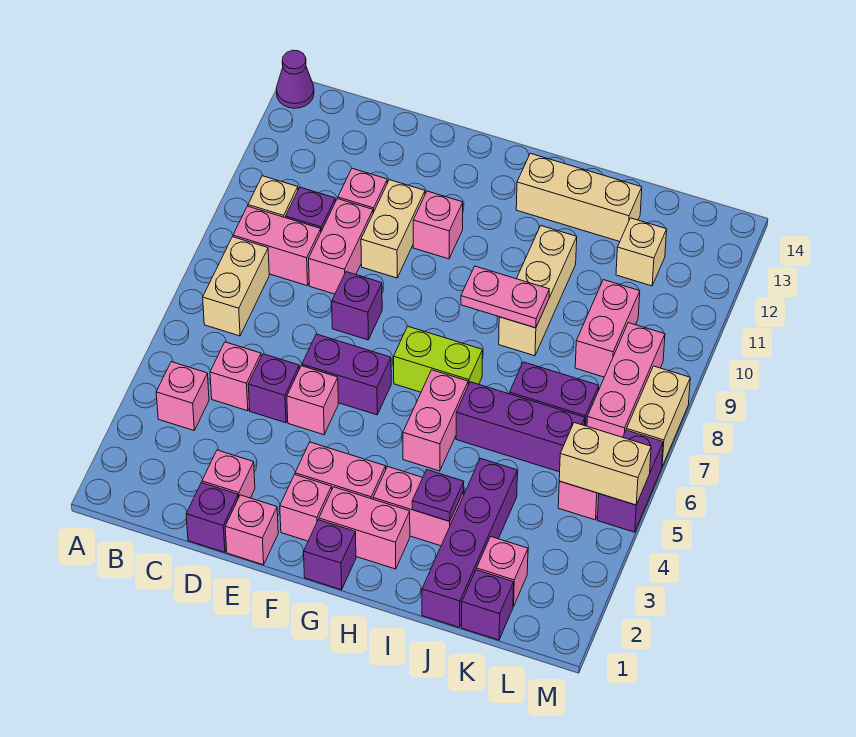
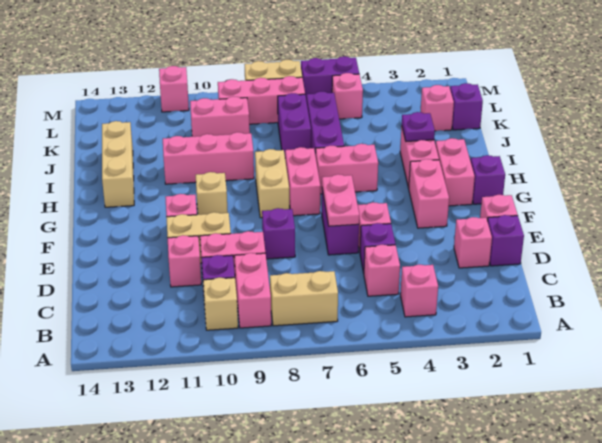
purple 1x1 cone [276,50,314,108] -> none
pink 1x1 brick [280,475,332,541] -> pink 1x1 brick moved to [159,66,189,112]
lime 1x2 brick [394,326,483,392] -> pink 1x2 brick [285,147,320,216]
pink 1x2 plate [461,266,549,328] -> pink 1x2 plate moved to [322,174,359,226]
tan 1x3 brick [499,226,577,356] -> pink 1x3 brick [163,132,254,184]
purple 1x4 brick [422,458,517,627] -> none
tan 1x1 brick [616,218,667,286] -> tan 1x1 brick moved to [196,172,228,215]
tan 1x2 brick [559,423,651,505] -> tan 1x2 brick moved to [255,149,289,218]

